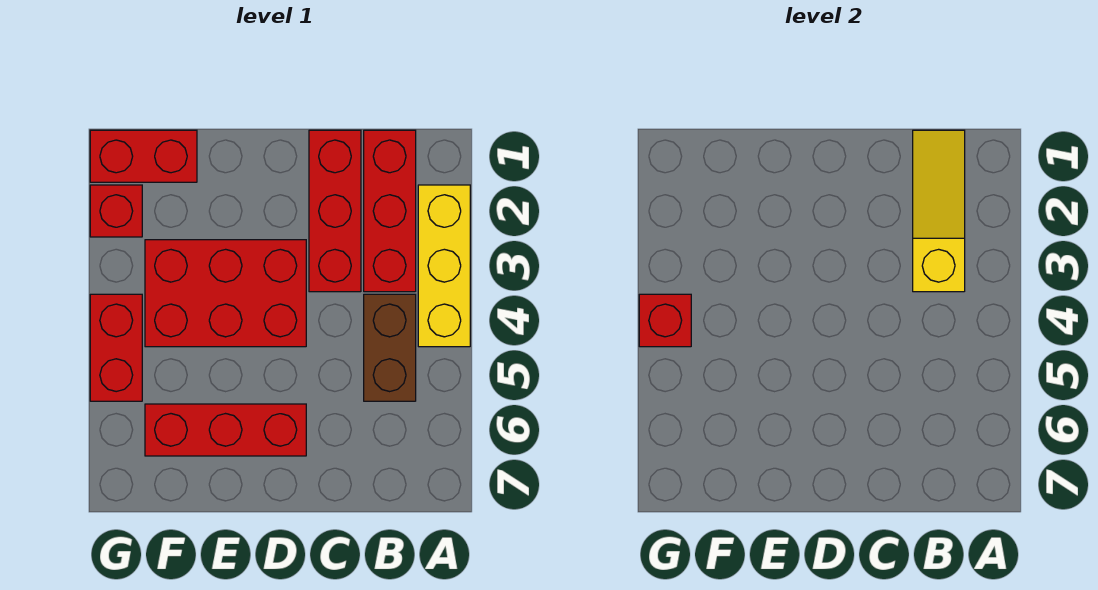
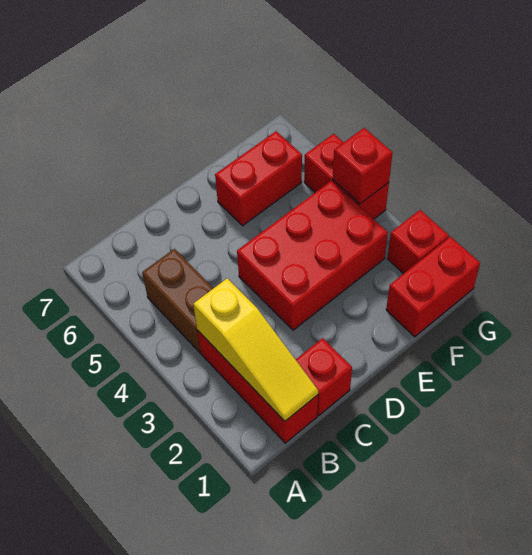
yellow 1x3 brick [418,185,470,347] -> none
red 1x3 brick [309,130,361,292] -> red 1x1 brick [296,338,352,415]
red 1x3 brick [145,404,306,456] -> red 1x2 brick [215,131,302,226]

